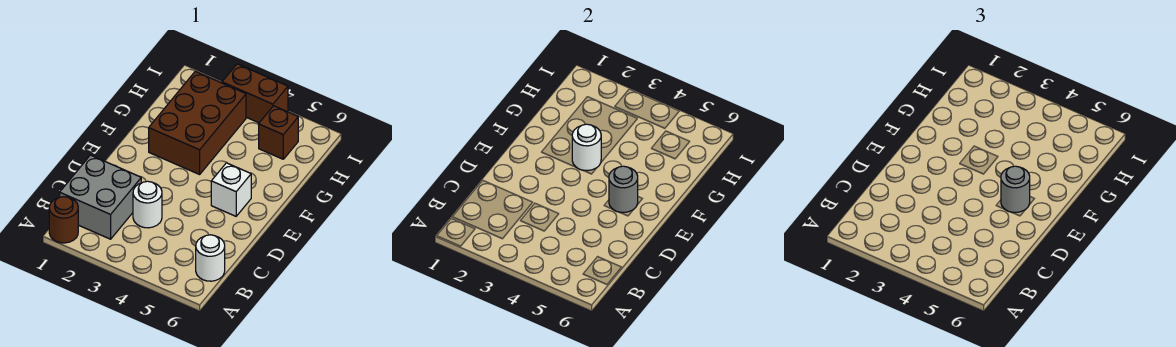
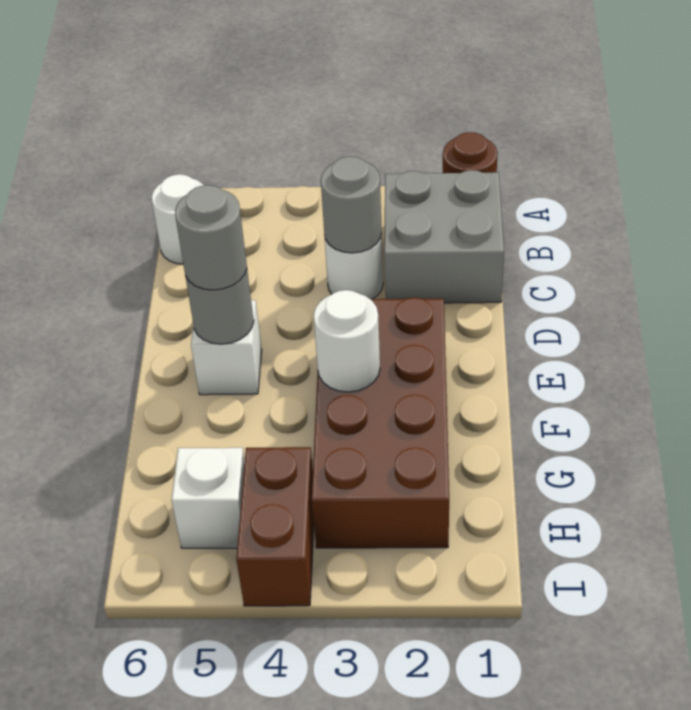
none -> grey 1x1 round brick [321,156,382,253]
brown 2x3 brick [149,72,246,174] -> brown 2x4 brick [312,298,449,548]
brown 1x1 brick [259,106,298,159] -> white 1x1 brick [172,448,245,548]
brown 1x2 brick [222,64,288,123] -> brown 1x2 brick turned to [236,447,314,606]

